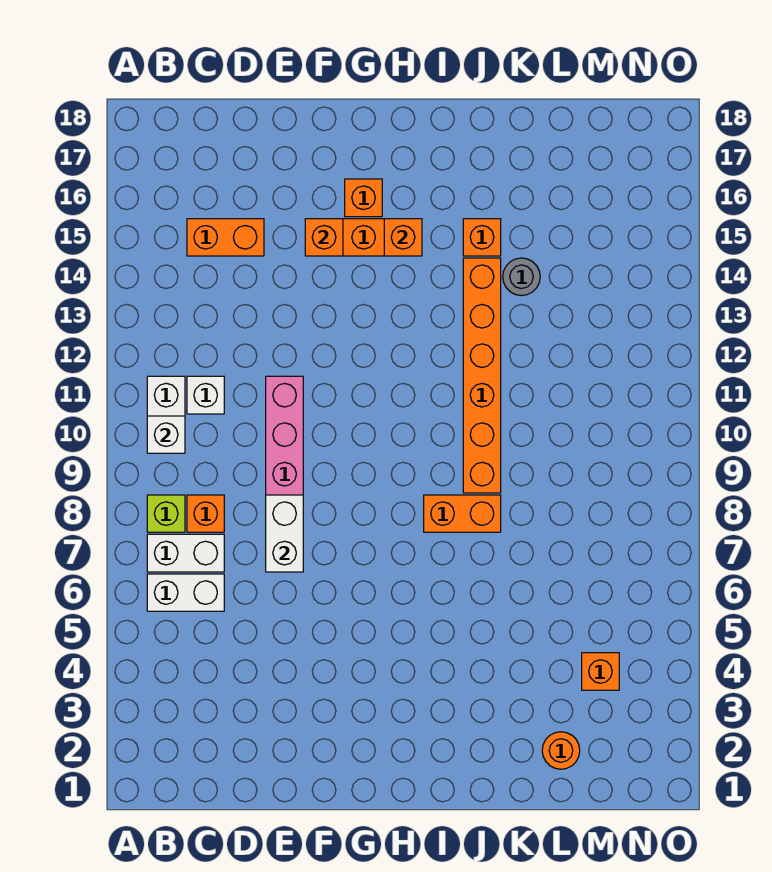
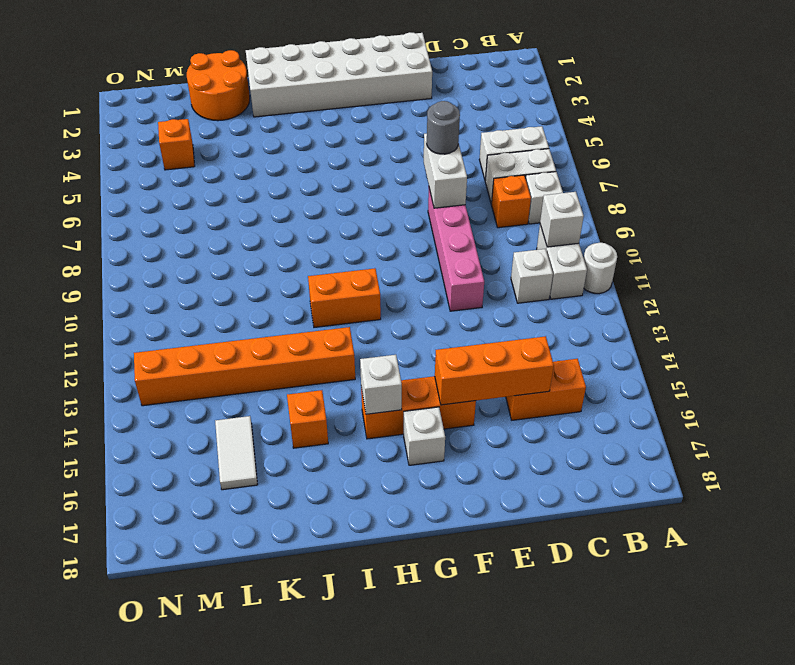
none -> white 1x1 round brick [583,243,617,294]
lime 1x1 brick [147,495,185,532] -> white 1x1 brick [526,172,563,224]
none -> white 2x6 brick [246,32,432,117]
orange 1x1 brick [305,219,343,256] -> orange 1x3 brick [435,336,554,405]
orange 1x1 brick [345,179,382,217] -> white 1x1 brick [404,407,445,465]
orange 1x1 brick [384,219,422,256] -> white 1x1 brick [360,355,402,414]
orange 1x2 brick [424,495,501,532] -> orange 1x2 brick moved to [308,268,381,327]
orange 1x6 brick [463,258,501,493] -> orange 1x6 brick turned to [134,327,355,406]
grey 1x1 round brick [503,258,540,296] -> grey 1x1 round brick moved to [427,101,460,154]
orange 1x1 round brick [542,732,580,769] -> orange 2x2 round brick [187,50,250,121]
none -> white 1x2 tile [215,416,258,490]

